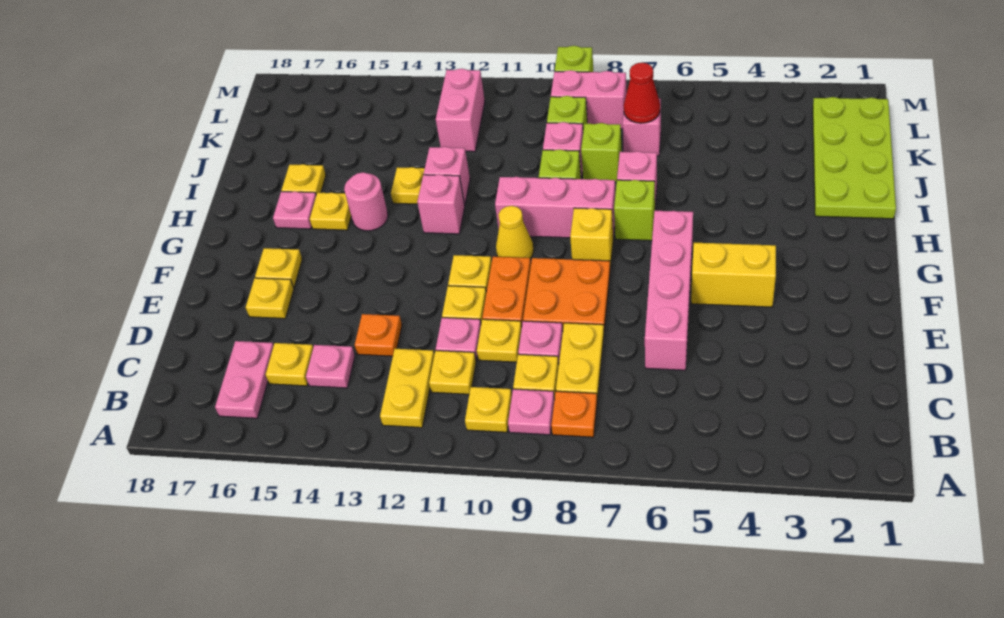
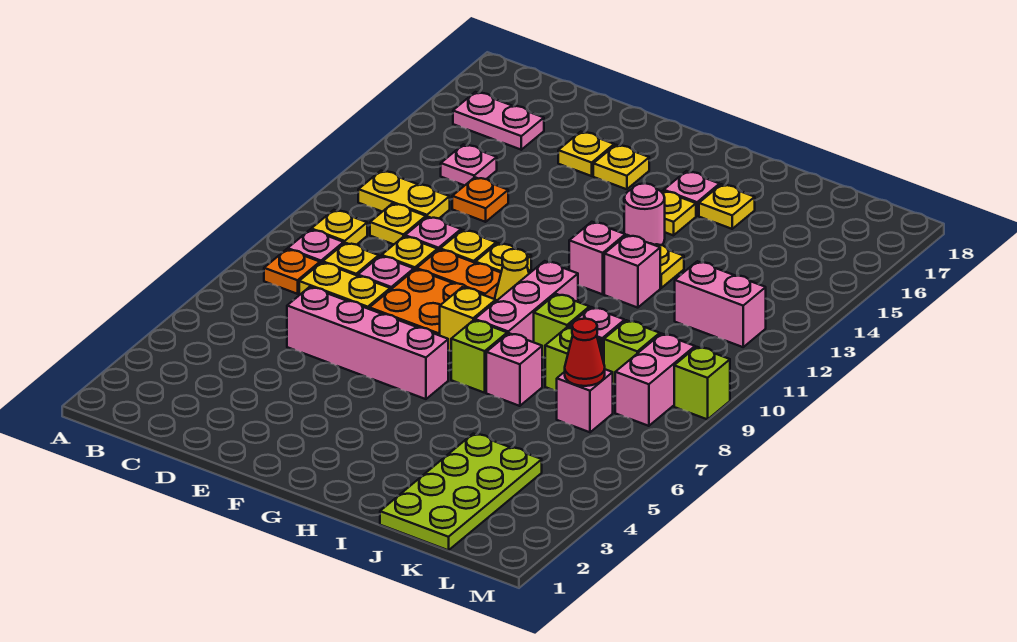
yellow 1x1 plate [266,343,313,386] -> none
yellow 1x2 brick [691,243,776,307] -> none
lime 2x4 plate [813,97,896,219] -> lime 2x4 plate turned to [380,434,542,550]

